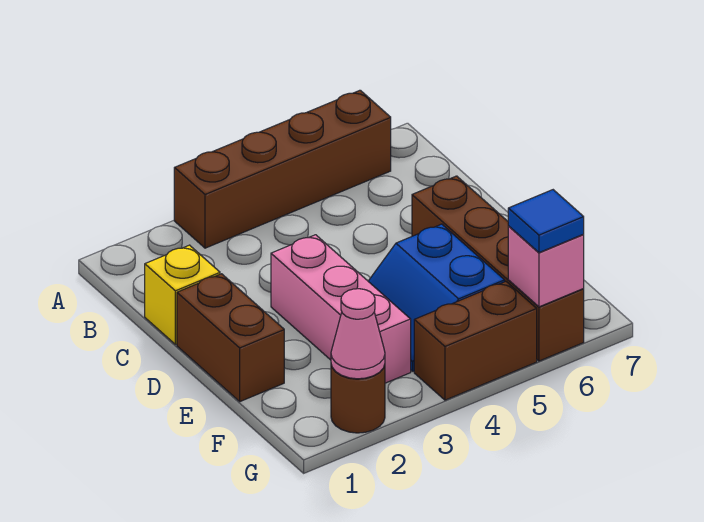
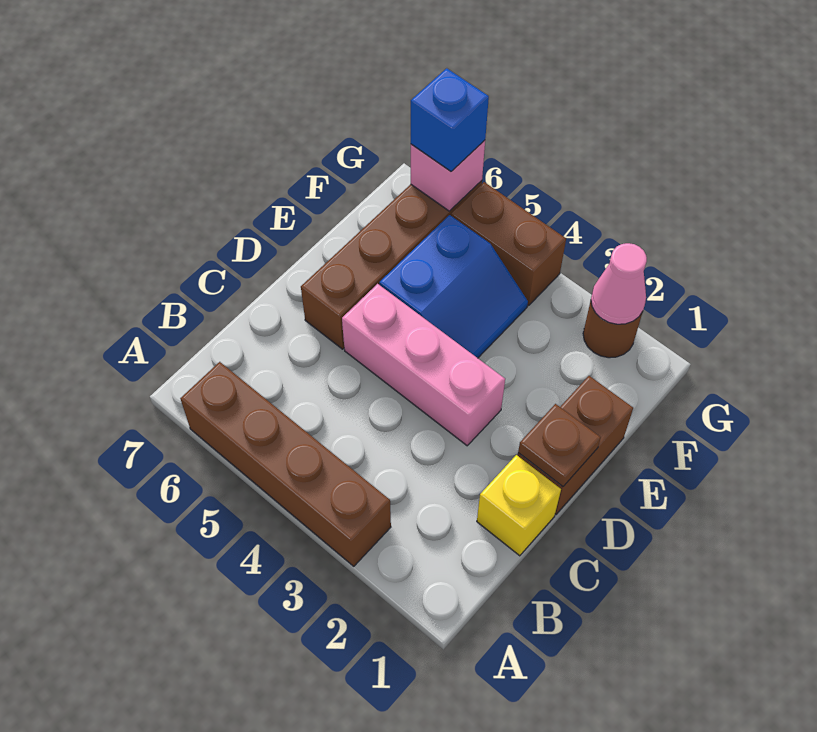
none -> brown 1x1 plate [518,404,601,486]
pink 1x3 brick [271,235,411,383] -> pink 1x3 brick turned to [342,284,505,446]
blue 1x1 tile [508,190,584,253] -> blue 1x1 brick [411,68,489,171]

